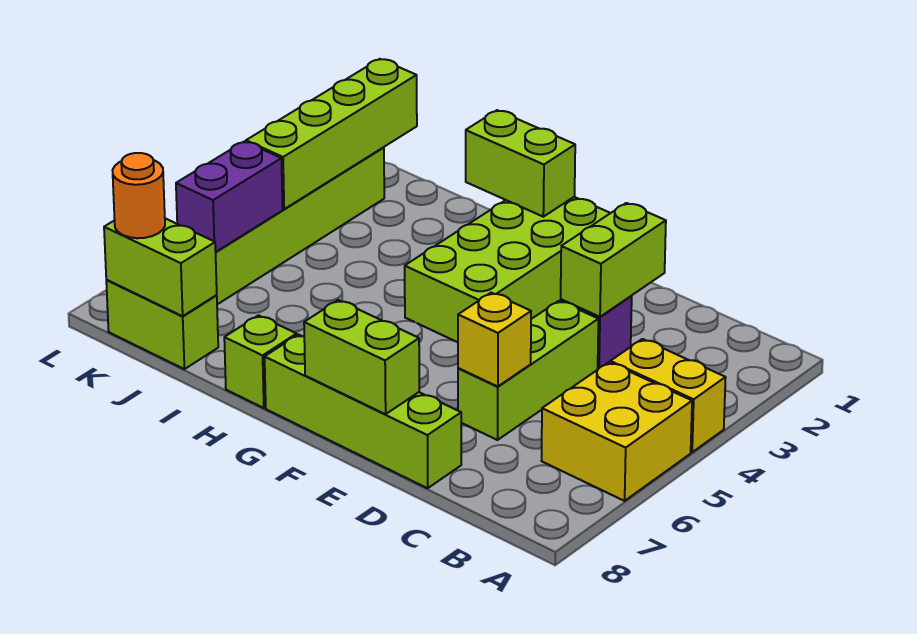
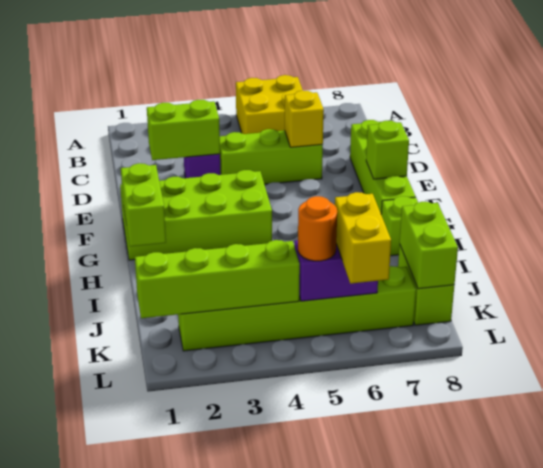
yellow 1x2 brick [610,339,726,452] -> yellow 1x2 brick moved to [335,192,391,284]
lime 1x2 brick [304,300,419,414] -> lime 1x1 brick [366,121,409,179]
orange 1x1 round brick [113,153,165,238] -> orange 1x1 round brick moved to [298,196,337,261]

